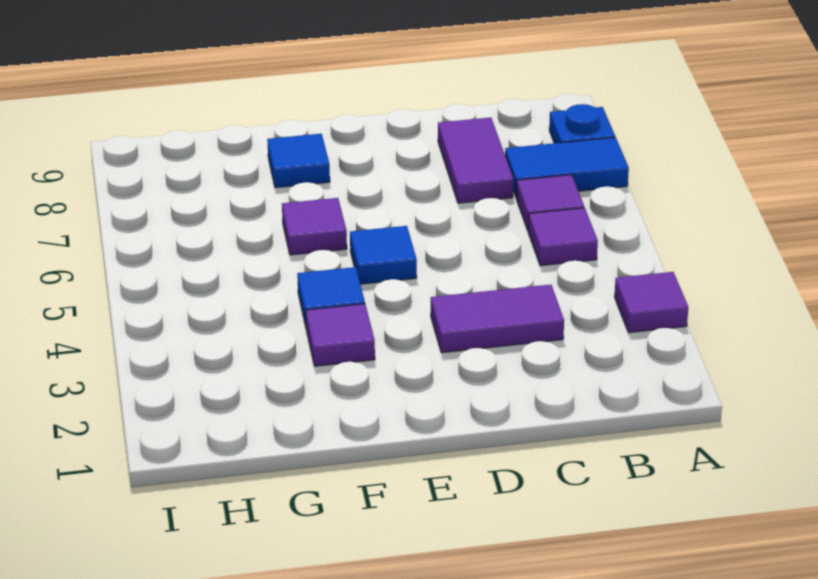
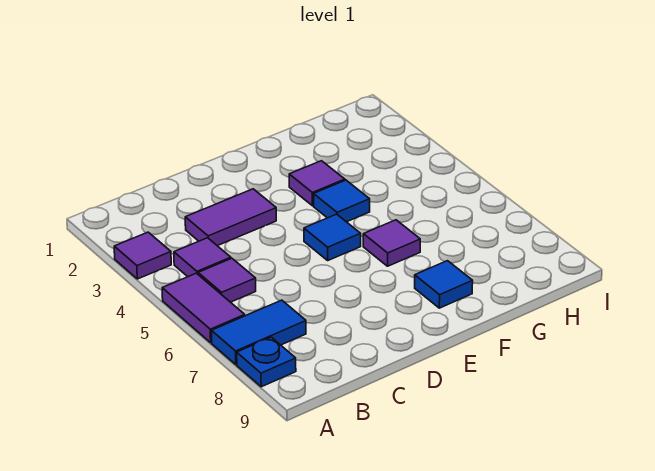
purple 1x1 tile [516,175,584,230] -> purple 1x1 tile moved to [174,238,231,277]
purple 1x2 tile [438,118,513,203] -> purple 1x2 tile moved to [162,273,245,343]

